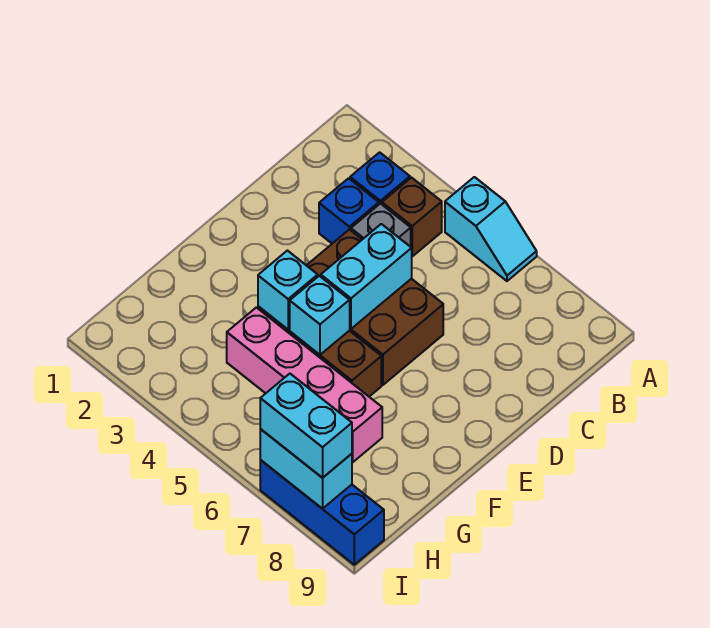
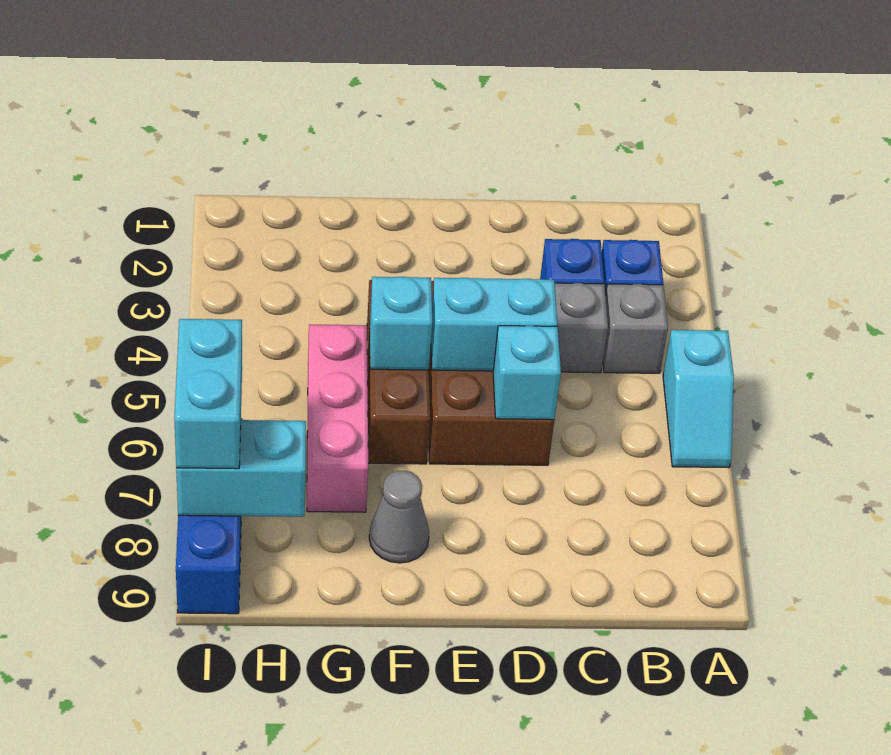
brown 1x1 brick [382,178,442,256] -> grey 1x1 brick [603,284,668,373]
cyan 1x1 brick [258,251,318,329] -> cyan 1x1 brick moved to [493,326,561,420]
none -> grey 1x1 cone [369,471,429,563]
pink 1x4 brick [227,307,382,462] -> pink 1x3 brick [307,324,368,512]
cyan 1x2 brick [260,429,352,509] -> cyan 1x2 brick turned to [176,420,306,517]

